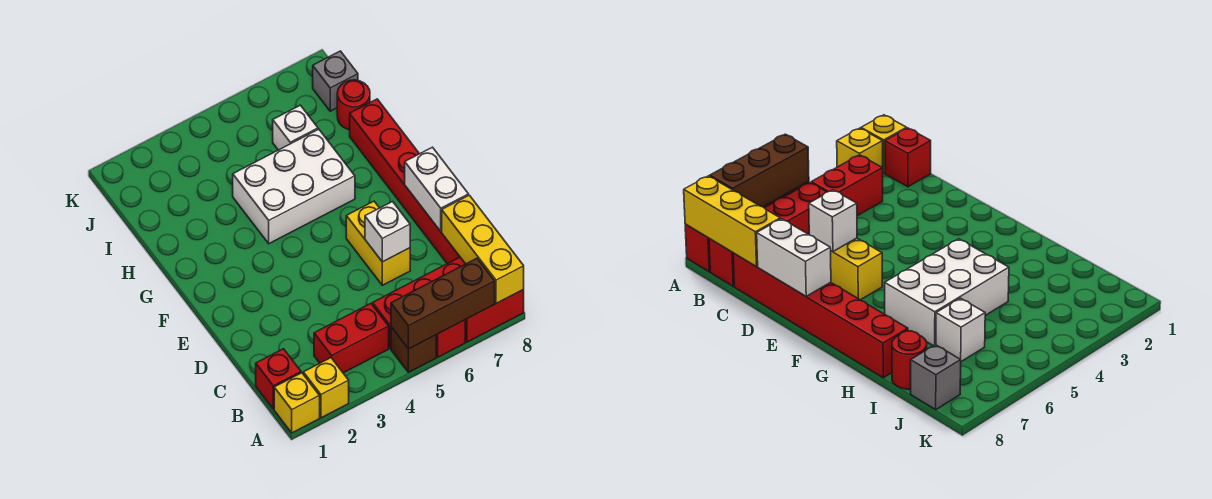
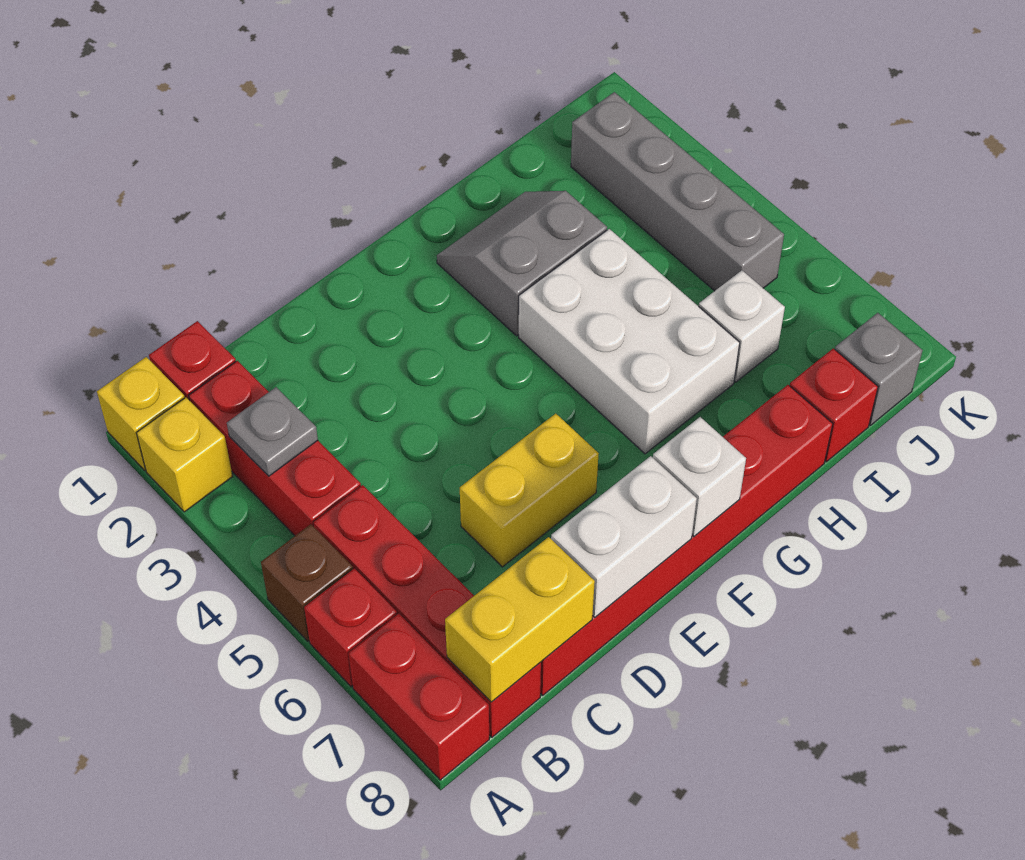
brown 1x3 brick [391,258,495,349] -> none
yellow 1x3 brick [442,195,524,303] -> yellow 1x2 brick [445,537,595,702]
red 1x2 brick [314,304,389,373] -> red 1x3 brick [189,361,361,536]
none -> grey 1x1 plate [227,387,318,476]
white 1x1 brick [365,202,410,262] -> white 1x1 brick moved to [653,417,746,537]
none -> grey 2x2 slope [437,191,607,336]
red 1x1 round brick [337,80,370,130] -> red 1x1 brick [790,348,878,462]
none -> grey 1x4 brick [571,92,784,291]

